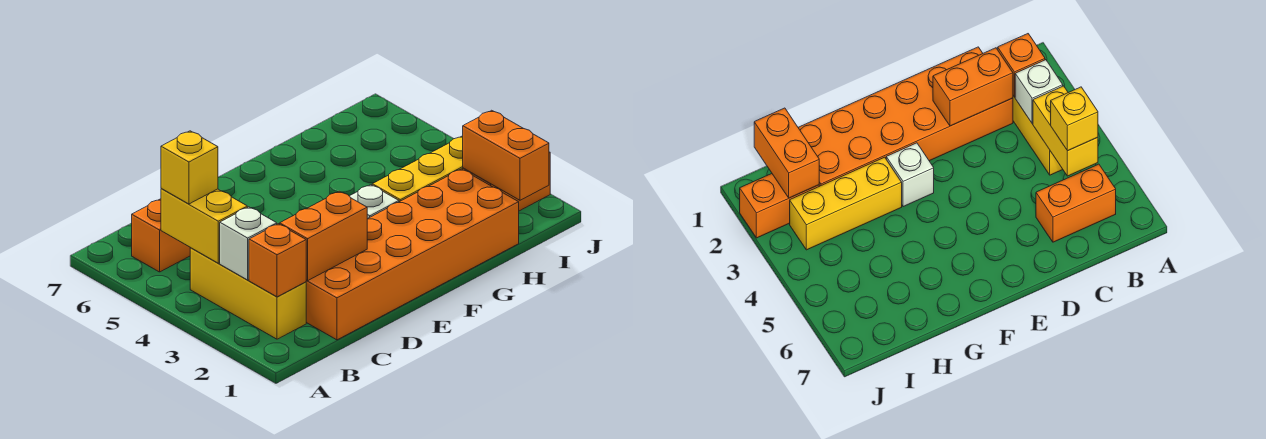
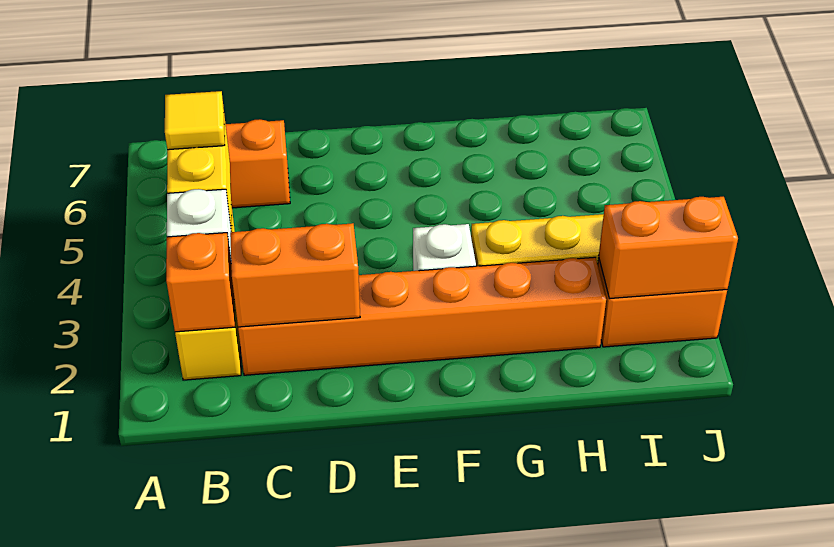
yellow 1x1 brick [161,131,218,204] -> yellow 1x1 tile [165,91,225,150]
orange 2x6 brick [306,169,519,340] -> orange 1x6 brick [238,257,606,375]
orange 1x2 brick [463,110,549,200] -> orange 1x2 brick turned to [599,197,738,299]

